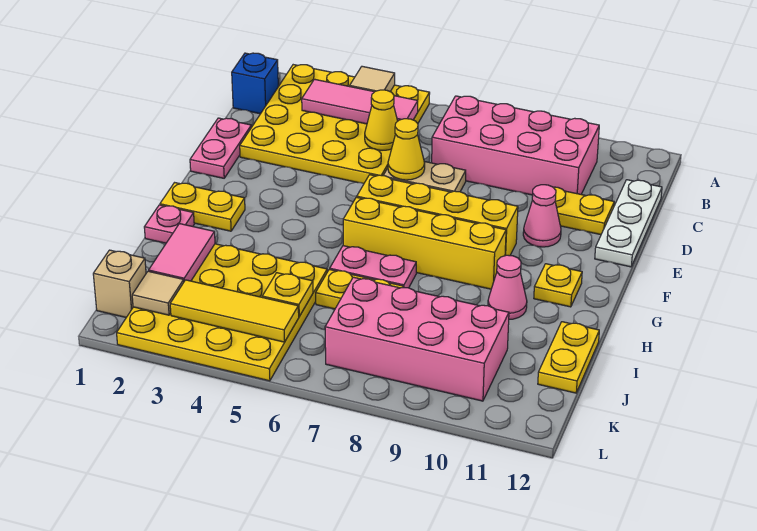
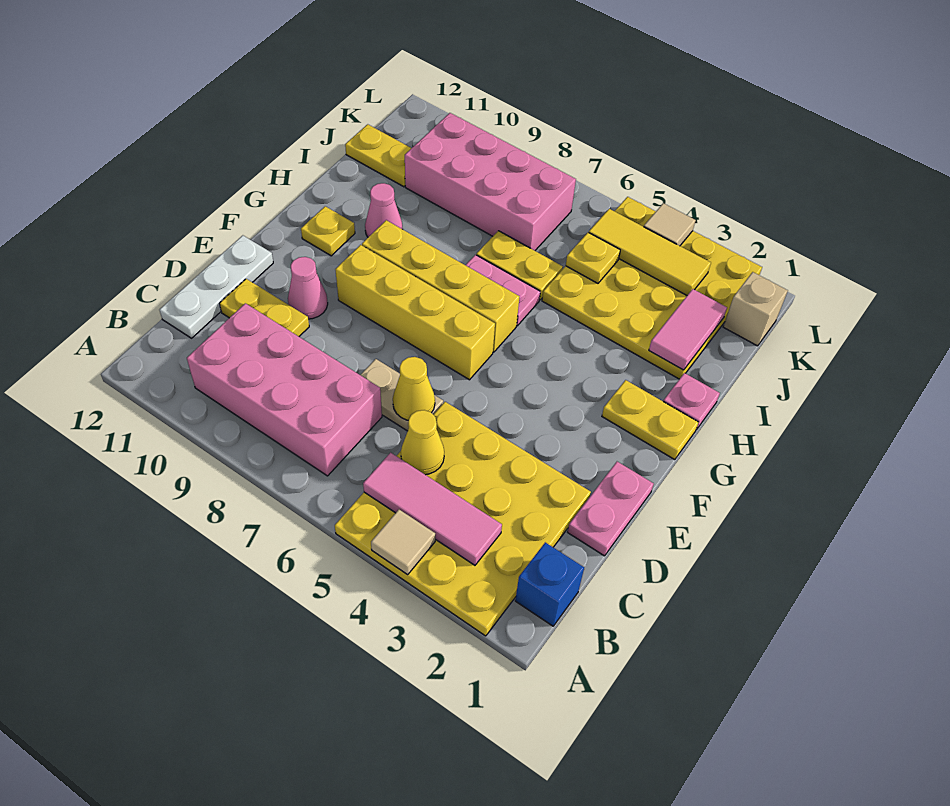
yellow 1x2 plate [538,322,599,393] -> yellow 1x2 plate turned to [345,124,411,187]
tan 1x1 tile [132,271,184,315] -> tan 1x1 tile moved to [644,203,696,246]

